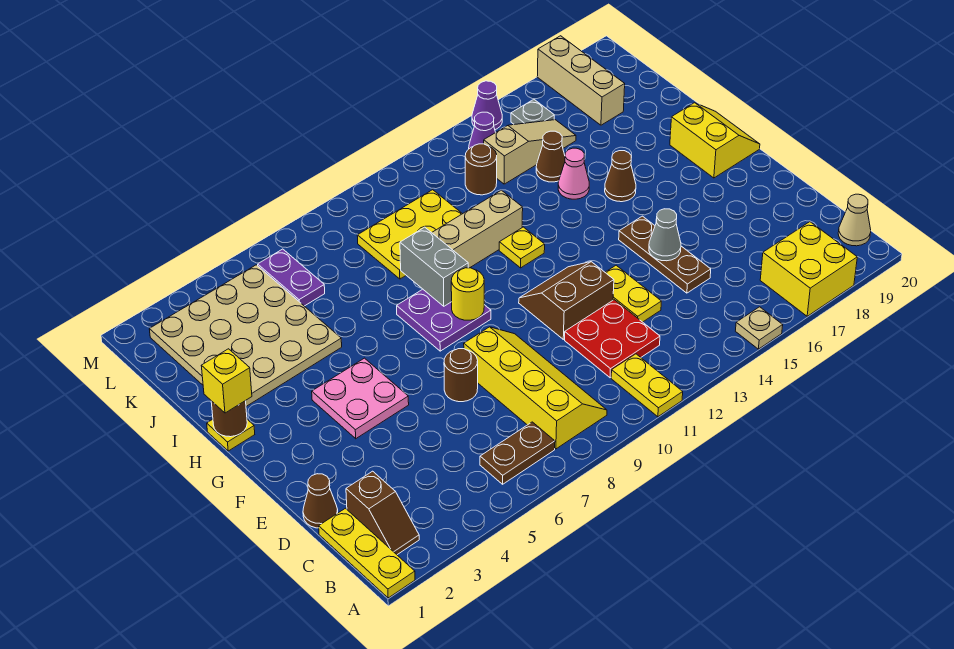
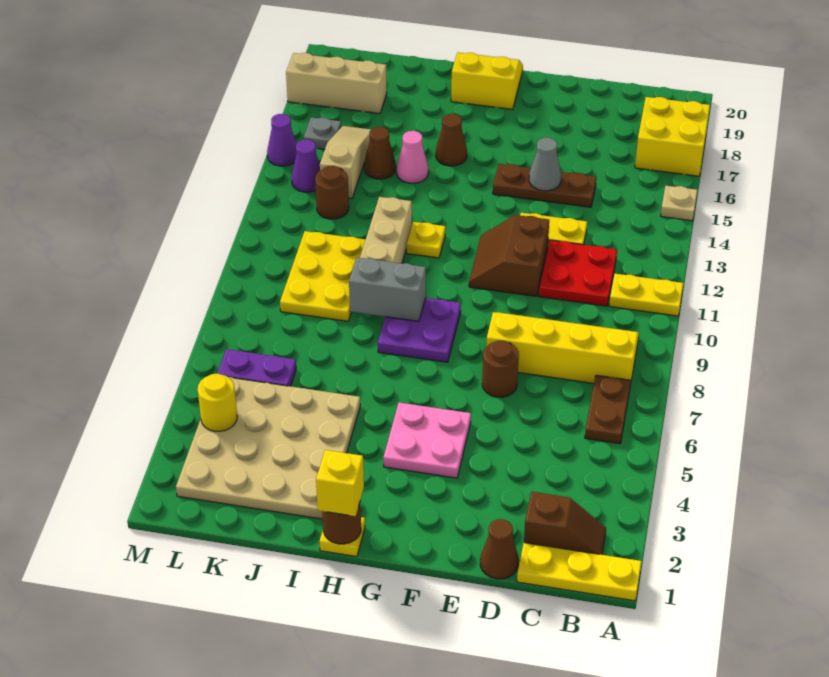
tan 1x1 cone [838,194,871,246] -> none
yellow 1x1 round brick [451,268,484,320] -> yellow 1x1 round brick moved to [198,374,237,431]

